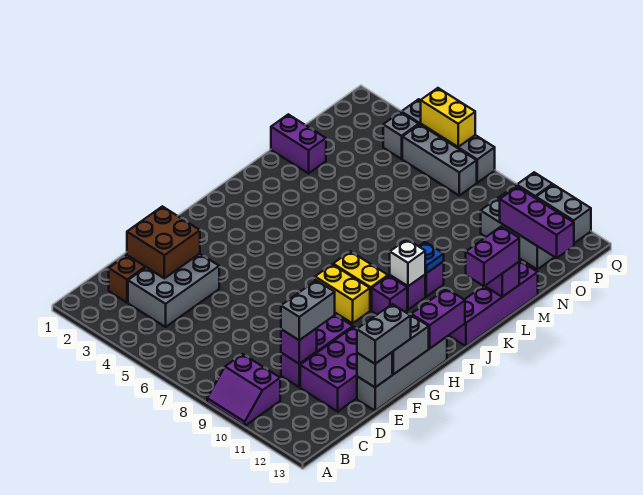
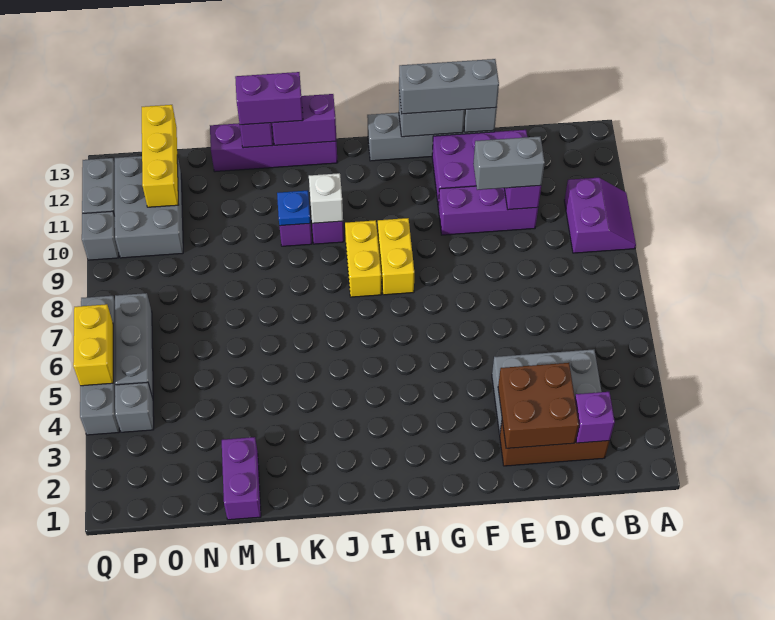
grey 1x2 brick [357,304,411,364] -> grey 1x3 brick [399,59,499,114]
purple 1x2 brick [411,289,465,348] -> purple 1x2 brick moved to [272,94,337,145]
purple 1x1 brick [372,276,407,314] -> purple 1x1 brick moved to [575,392,615,443]
purple 1x3 brick [500,187,574,258] -> yellow 1x3 brick [142,105,178,207]

